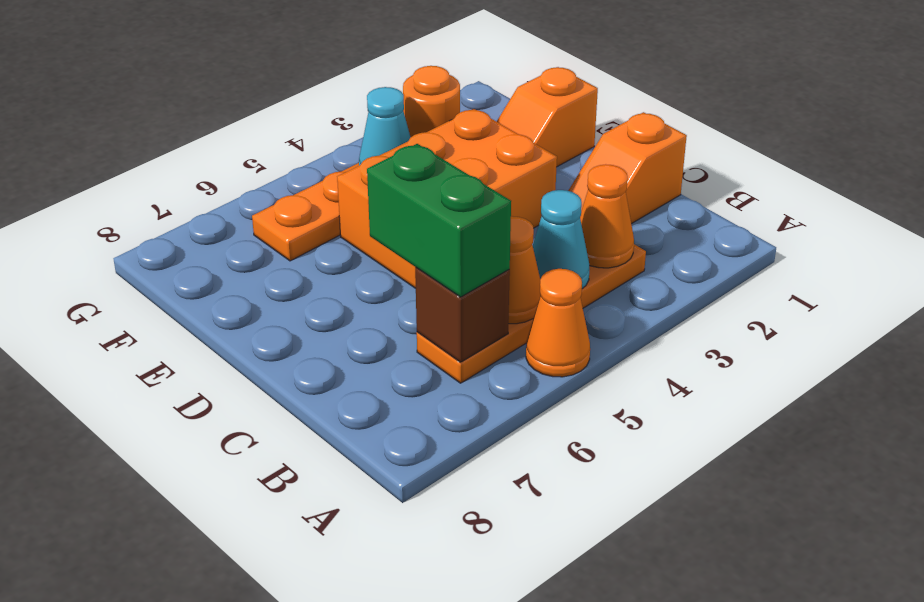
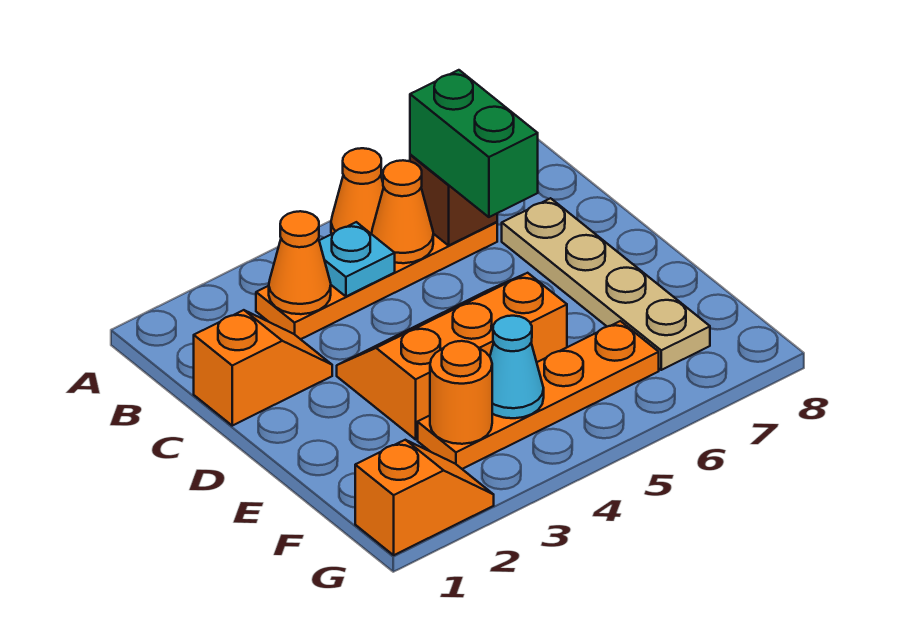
cyan 1x1 cone [533,190,590,289] -> cyan 1x1 plate [319,222,395,296]
none -> tan 1x4 plate [502,198,710,370]
orange 2x3 brick [337,109,557,288] -> orange 2x3 slope [337,273,567,439]
orange 1x2 slope [497,67,598,167] -> orange 1x2 slope moved to [355,440,494,555]

